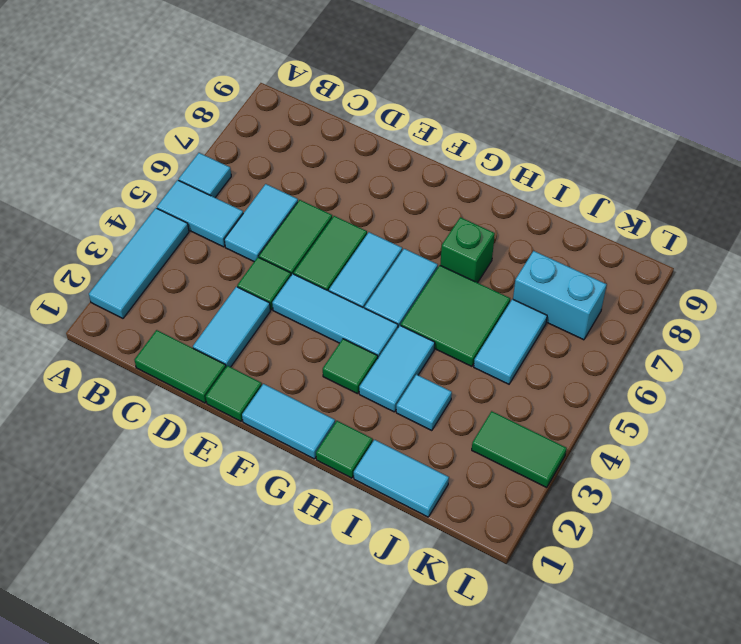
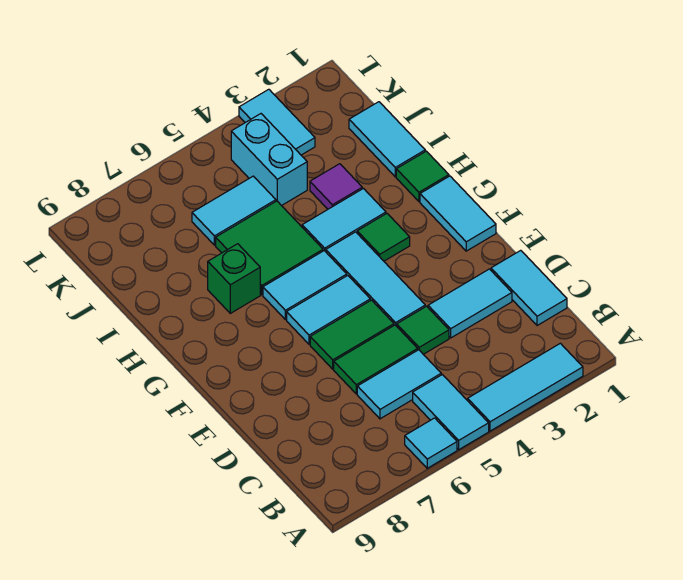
green 1x2 tile [134,330,226,403] -> cyan 1x2 tile [491,250,567,326]
green 1x1 tile [206,366,262,421] -> none
cyan 1x1 tile [396,374,452,431] -> purple 1x1 tile [310,164,362,209]
cyan 1x2 brick [513,251,607,340] -> cyan 1x2 brick moved to [231,114,307,206]
green 1x2 tile [472,411,567,488] -> cyan 1x2 tile [239,89,315,155]

